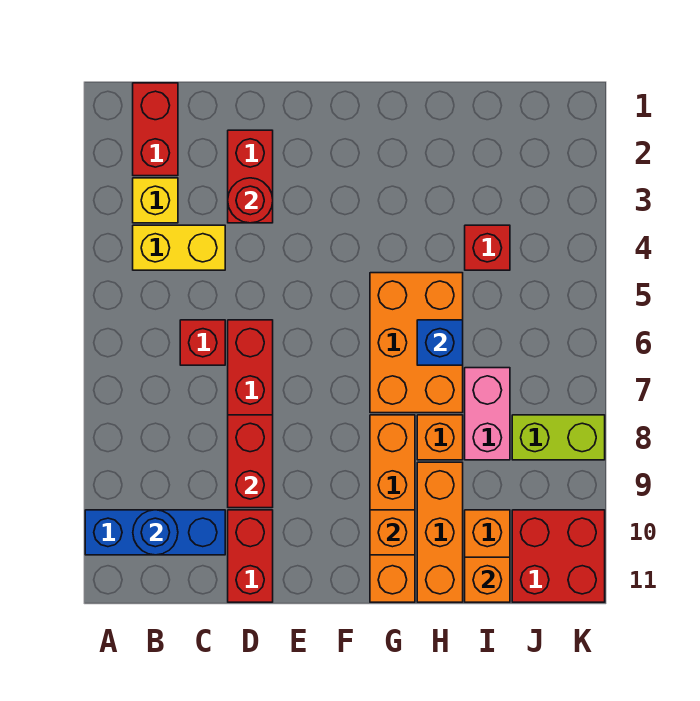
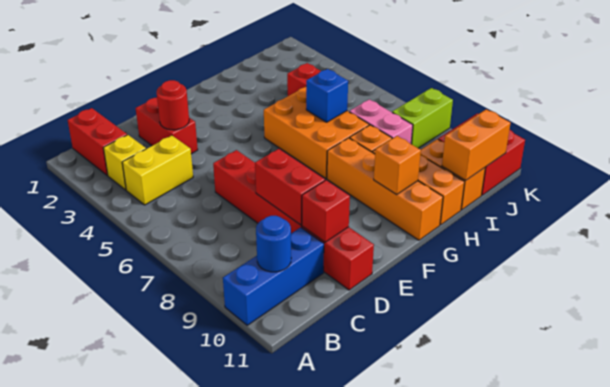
red 1x1 brick [180,320,225,365] -> red 1x1 brick moved to [302,180,350,242]
orange 1x1 brick [465,557,510,602] -> orange 1x2 brick [442,109,510,180]

